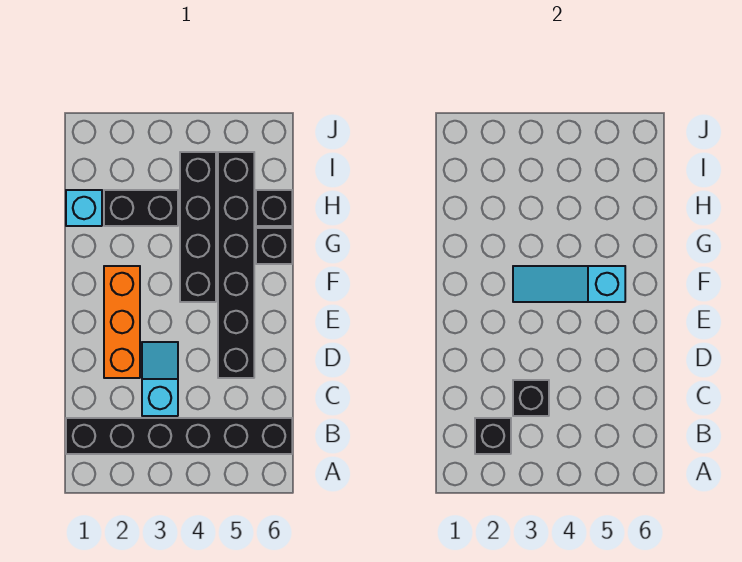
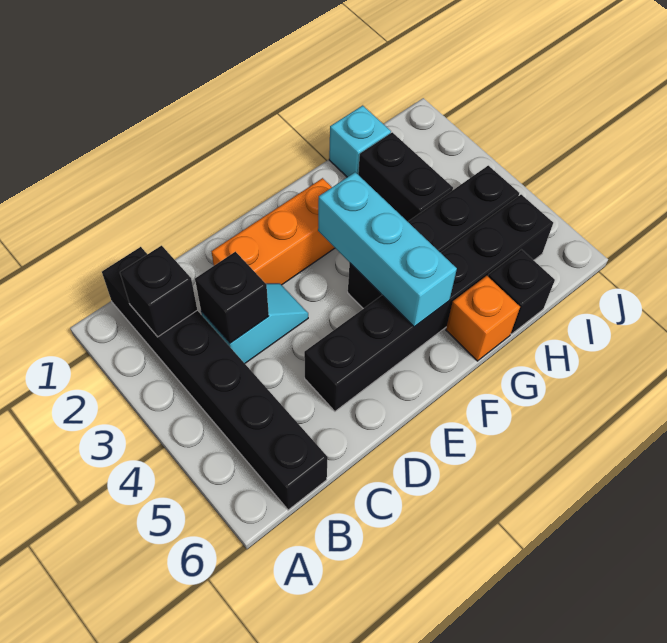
cyan 1x3 slope [513,266,625,302] -> cyan 1x3 brick [318,172,457,327]
black 1x1 brick [256,228,292,264] -> orange 1x1 brick [446,276,520,361]

